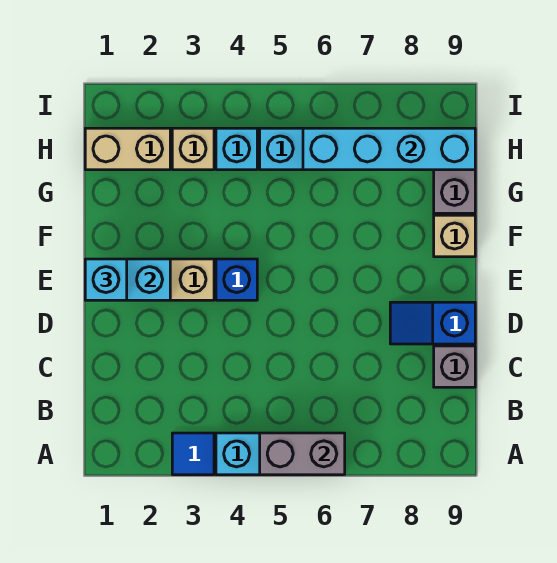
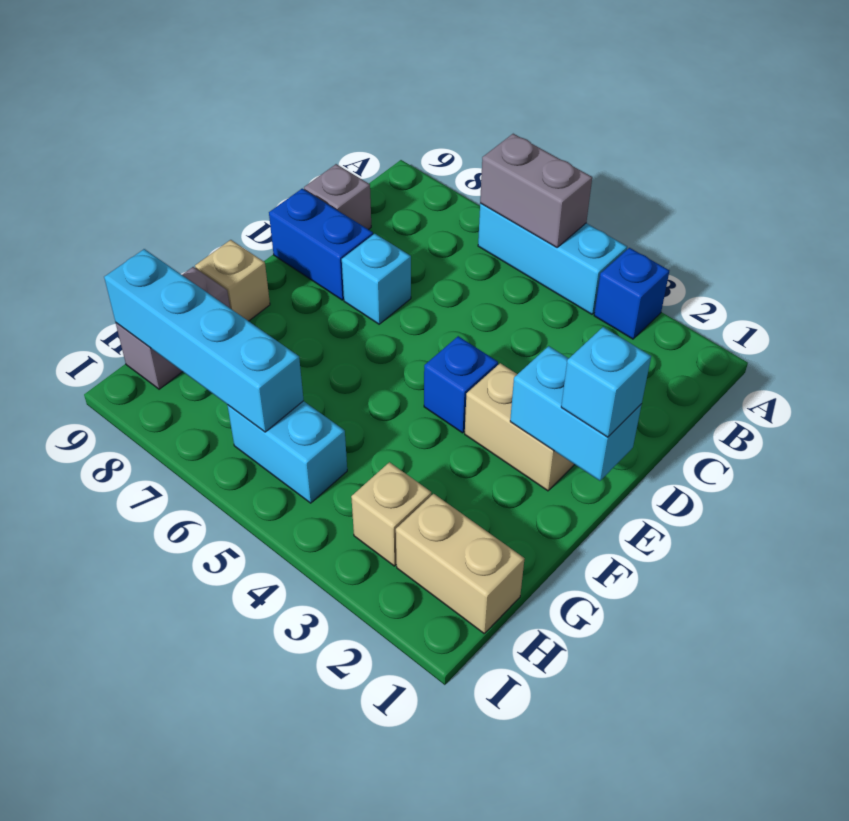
blue 1x1 tile [172,433,214,475] -> blue 1x1 brick [594,248,669,339]
blue 1x2 slope [390,302,475,344] -> blue 1x2 brick [269,189,373,300]
cyan 1x1 brick [216,128,257,170] -> cyan 1x1 brick moved to [342,234,411,324]

